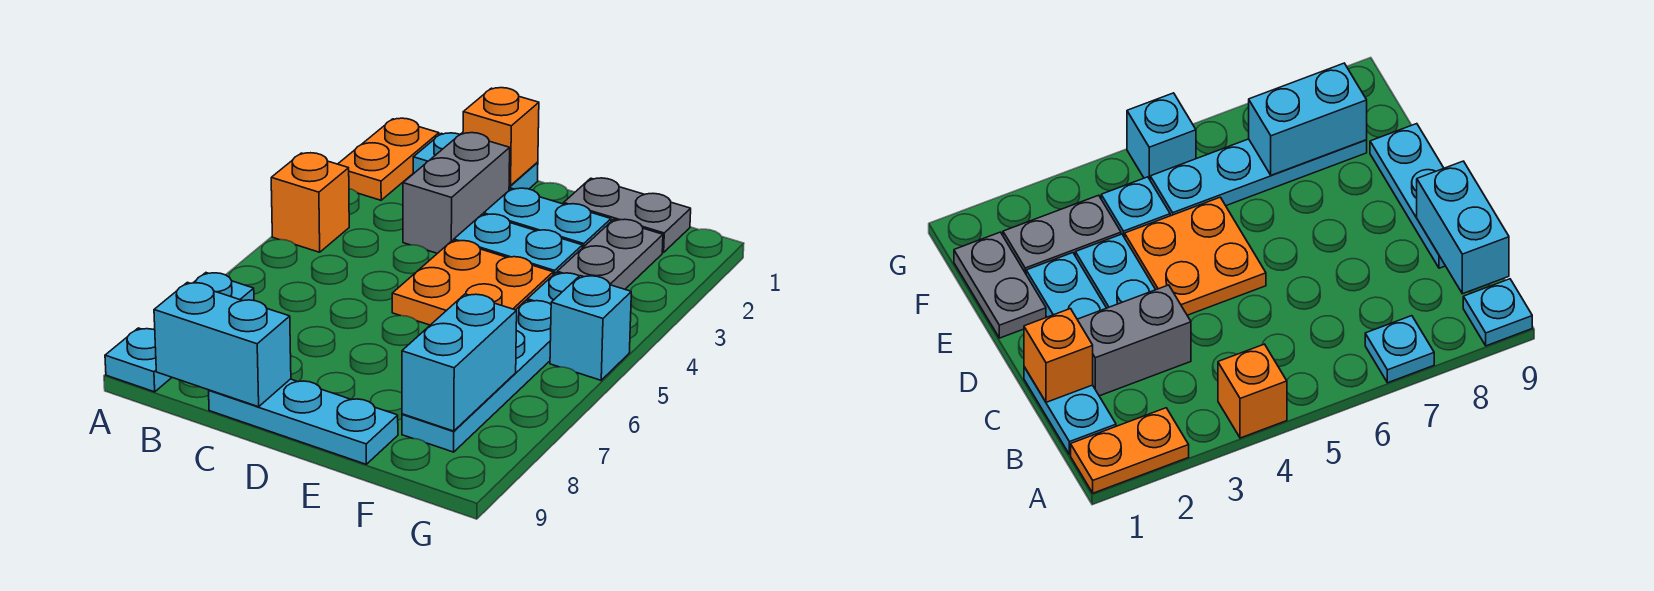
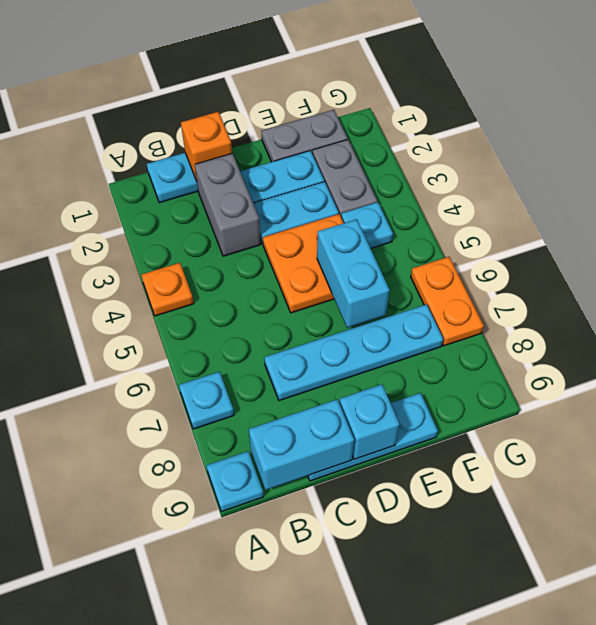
orange 1x2 plate [338,118,439,200] -> orange 1x2 plate moved to [411,257,484,346]
orange 1x1 brick [271,153,349,252] -> orange 1x1 plate [141,263,194,316]
cyan 1x4 plate [402,300,551,452] -> cyan 1x4 plate turned to [264,304,443,400]
cyan 1x2 brick [402,294,517,431] -> cyan 1x2 brick moved to [317,219,390,328]
cyan 1x1 brick [550,276,631,380] -> cyan 1x1 brick moved to [339,384,400,459]

